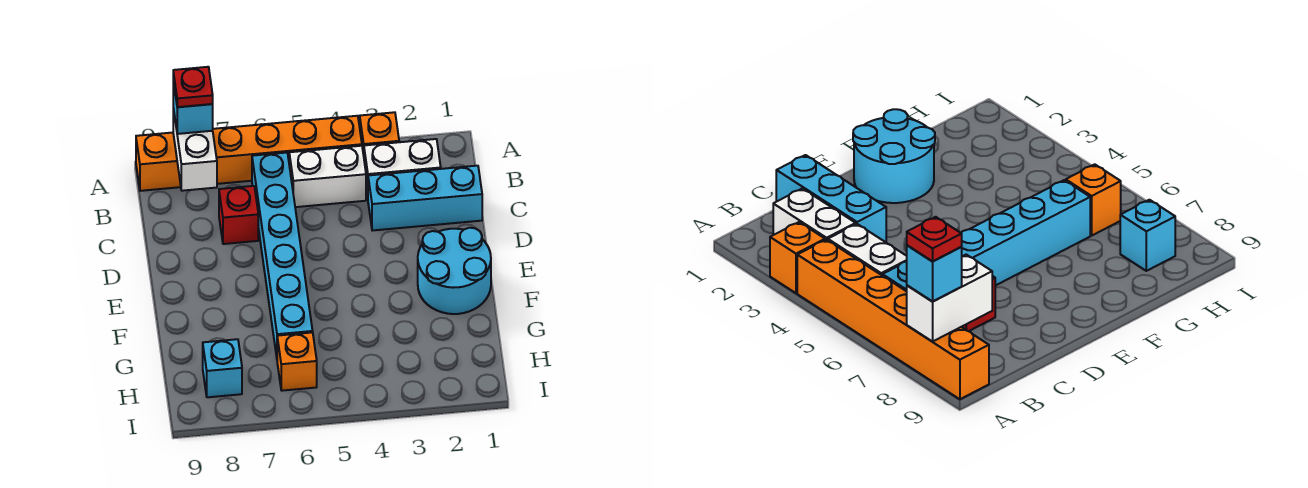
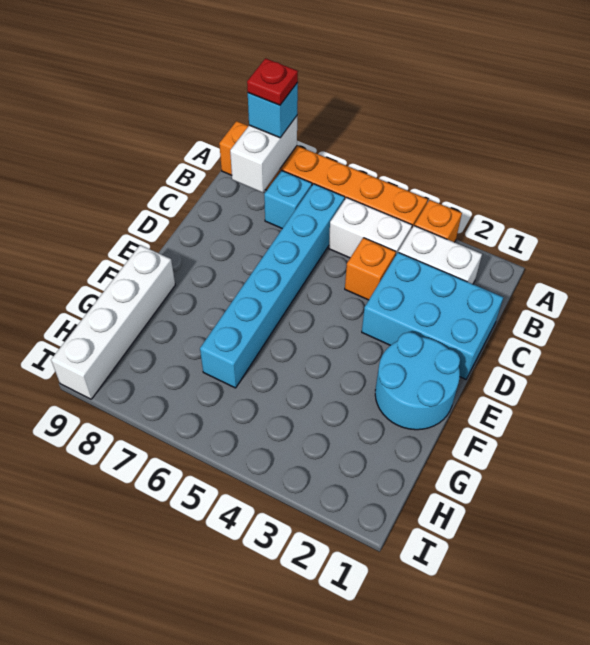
cyan 1x3 brick [368,166,482,231] -> cyan 2x3 brick [362,253,503,379]
red 1x1 brick [219,186,258,244] -> none
none -> white 1x4 brick [51,245,175,399]
orange 1x1 brick [277,332,317,391] -> orange 1x1 brick moved to [345,238,396,300]
cyan 1x1 brick [203,339,242,397] -> cyan 1x1 brick moved to [264,170,312,229]

